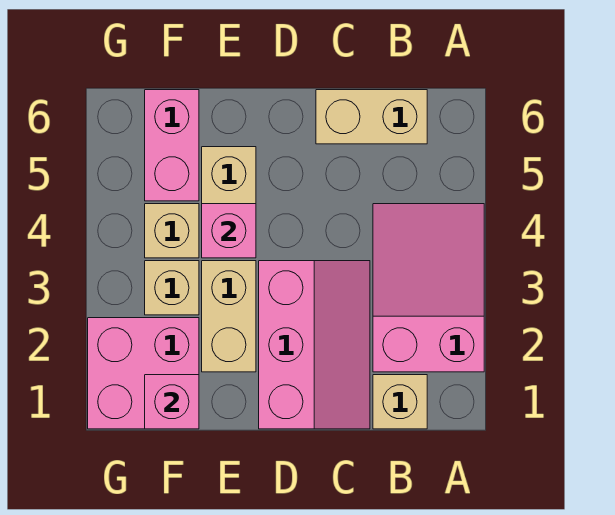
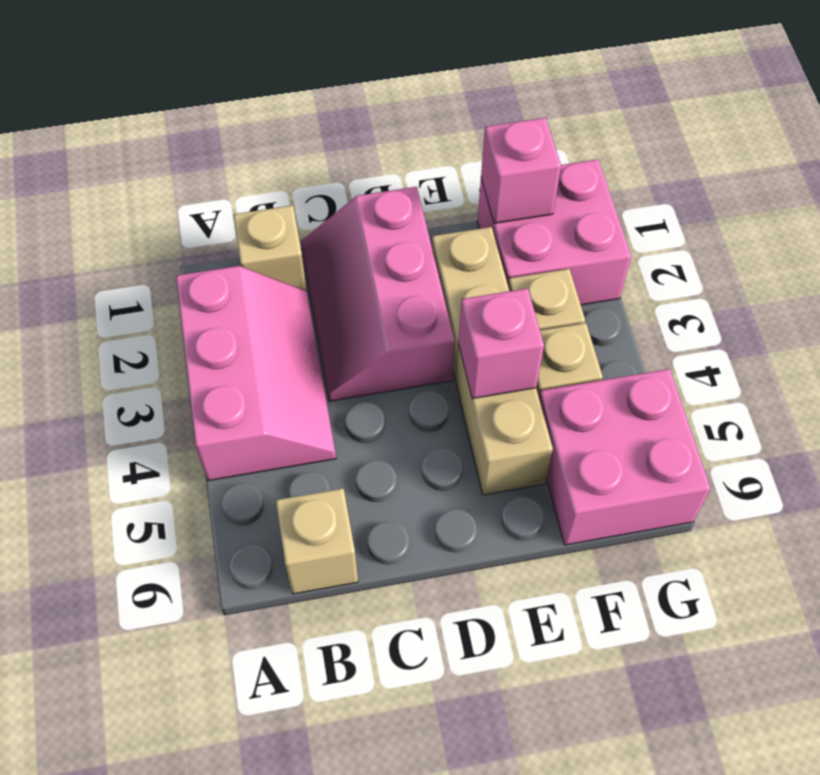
pink 2x3 slope [373,204,484,372] -> pink 2x3 slope turned to [176,266,336,481]
tan 1x2 brick [316,90,427,144] -> tan 1x1 brick [276,488,358,594]
pink 1x2 brick [145,90,199,201] -> pink 2x2 brick [539,369,710,545]

